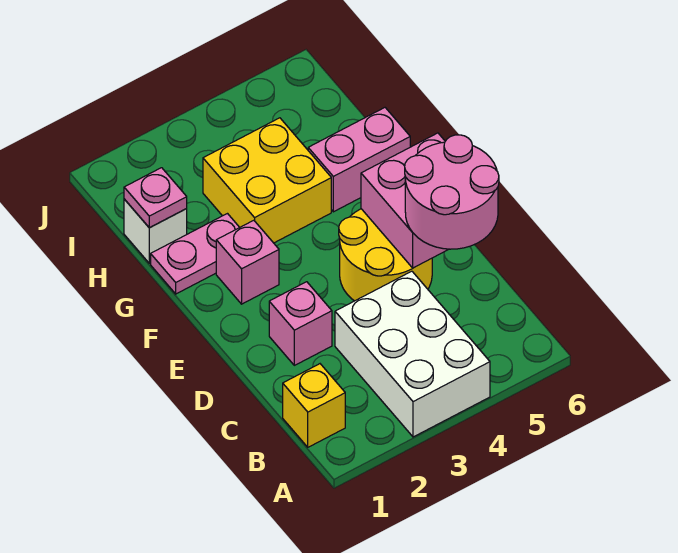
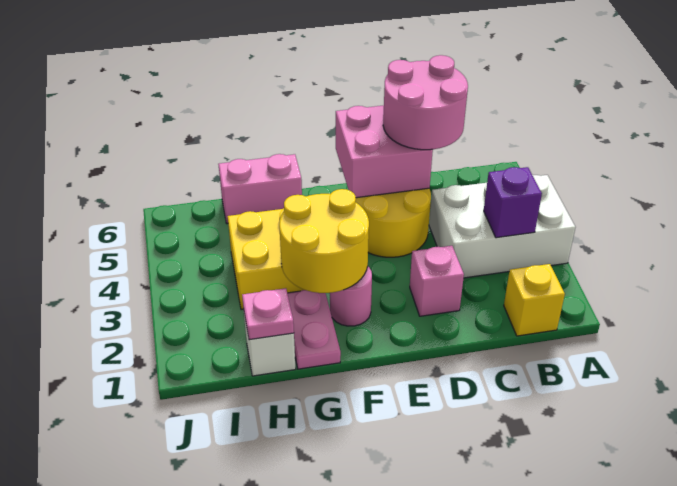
none -> purple 1x1 brick [484,167,542,238]
pink 1x1 brick [216,220,279,304] -> pink 1x1 round brick [330,266,372,326]
none -> yellow 2x2 round brick [279,189,369,293]
pink 1x2 brick [308,108,410,212] -> pink 1x2 brick turned to [218,154,302,224]

